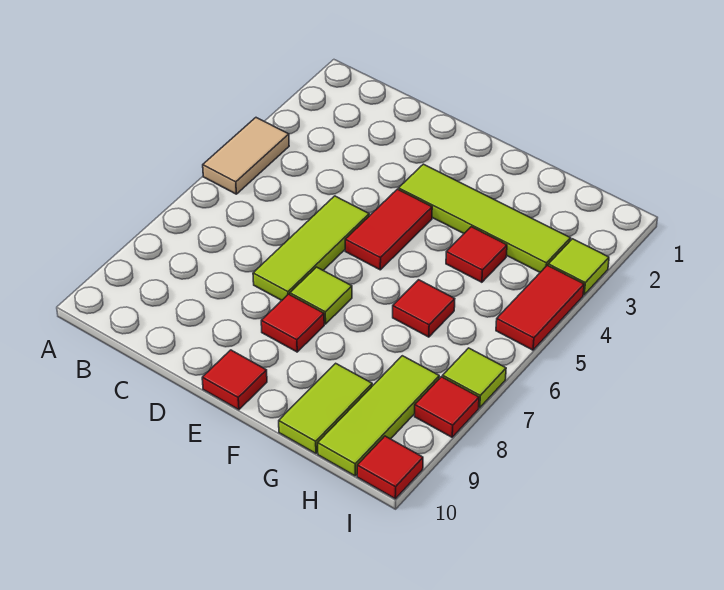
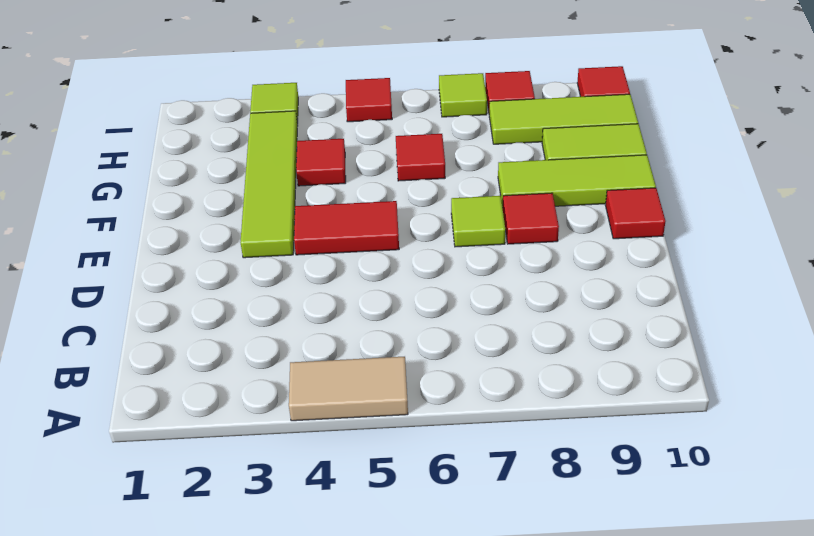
lime 1x3 tile [253,196,369,300] -> lime 1x3 tile moved to [498,155,656,208]
red 1x2 tile [496,265,584,350] -> red 1x1 tile [346,78,392,122]

